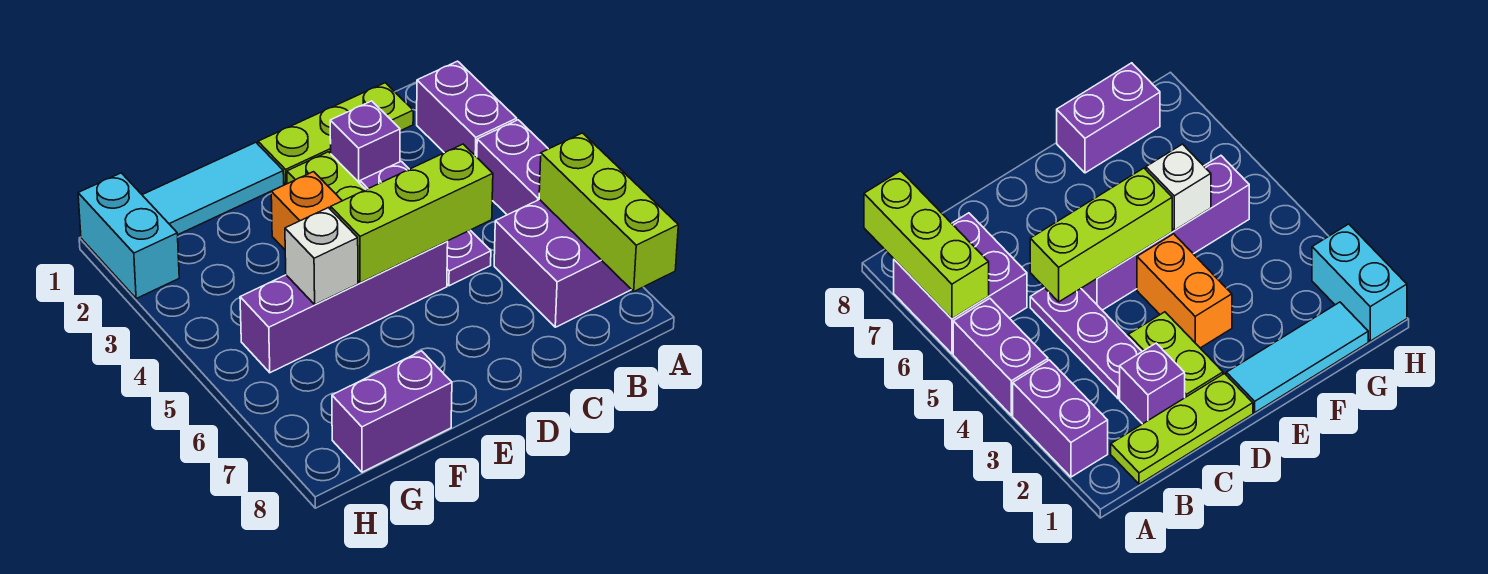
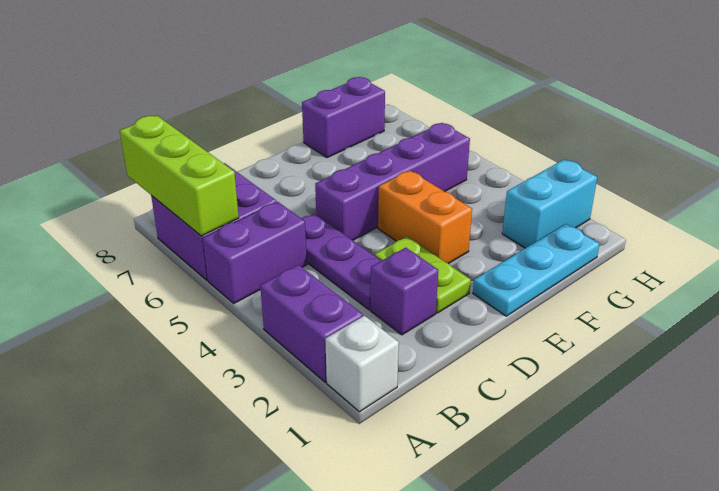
purple 1x2 brick [477,120,548,215] -> purple 1x2 brick turned to [203,202,307,303]
lime 1x3 plate [258,83,413,184] -> none
lime 1x3 brick [331,144,493,283] -> none
cyan 1x3 tile [143,142,284,234] -> cyan 1x3 plate [473,224,599,316]
white 1x1 brick [285,208,358,304] -> white 1x1 brick moved to [325,316,399,412]
cyan 1x2 brick [78,173,179,299] -> cyan 1x2 brick turned to [502,159,597,248]

